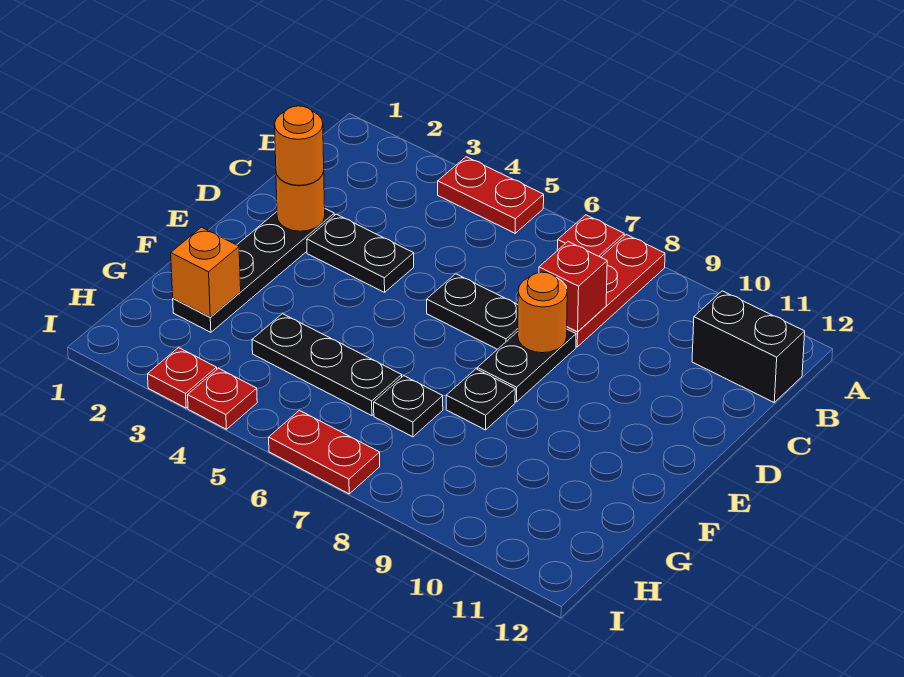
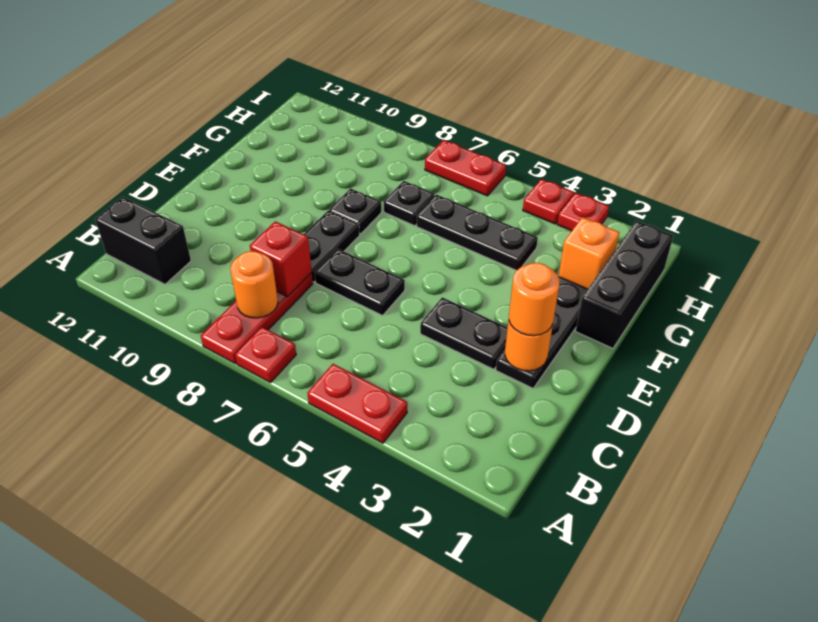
orange 1x1 round brick [518,272,567,353] -> orange 1x1 round brick moved to [230,251,278,318]
none -> black 1x3 brick [576,221,673,348]

